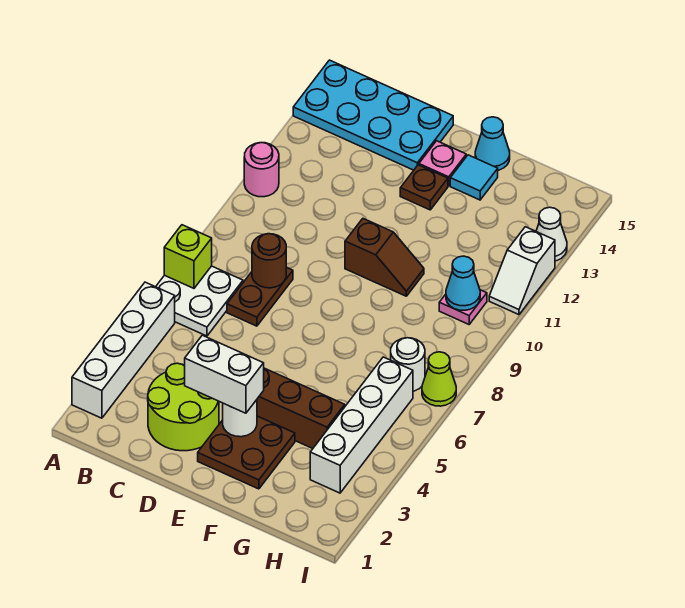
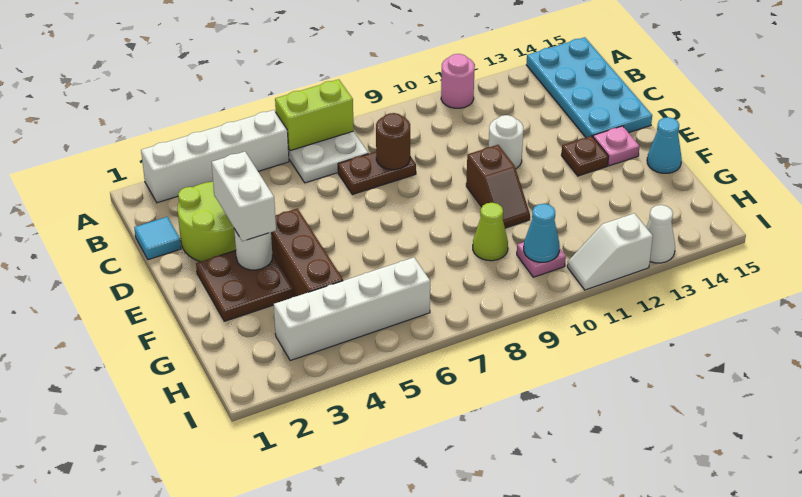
lime 1x1 brick [164,225,212,288] -> lime 1x2 brick [275,79,354,151]
cyan 1x1 tile [450,155,498,200] -> cyan 1x1 tile moved to [134,217,181,260]
white 1x1 round brick [391,338,425,391] -> white 1x1 round brick moved to [489,115,523,168]
lime 1x1 cone [422,352,456,406] -> lime 1x1 cone moved to [473,203,508,261]

